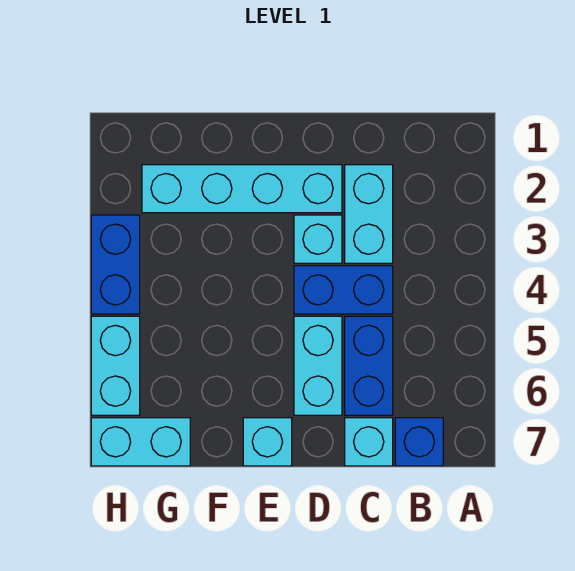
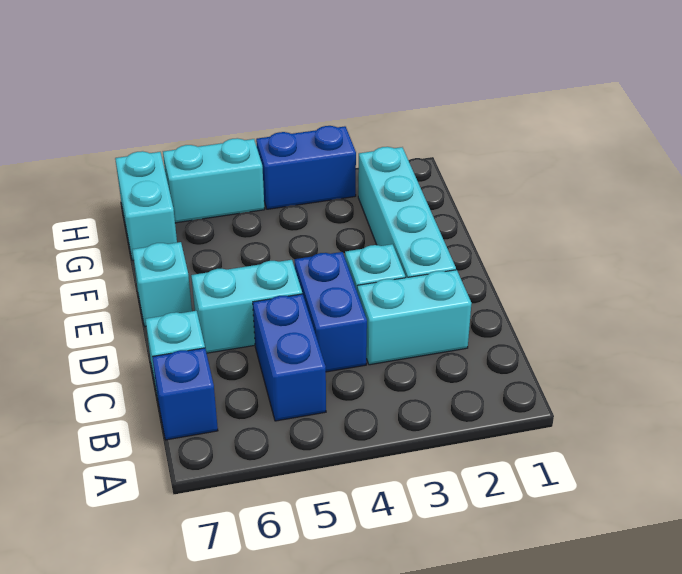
blue 1x2 brick [345,316,393,415] -> blue 1x2 brick turned to [253,294,326,421]

